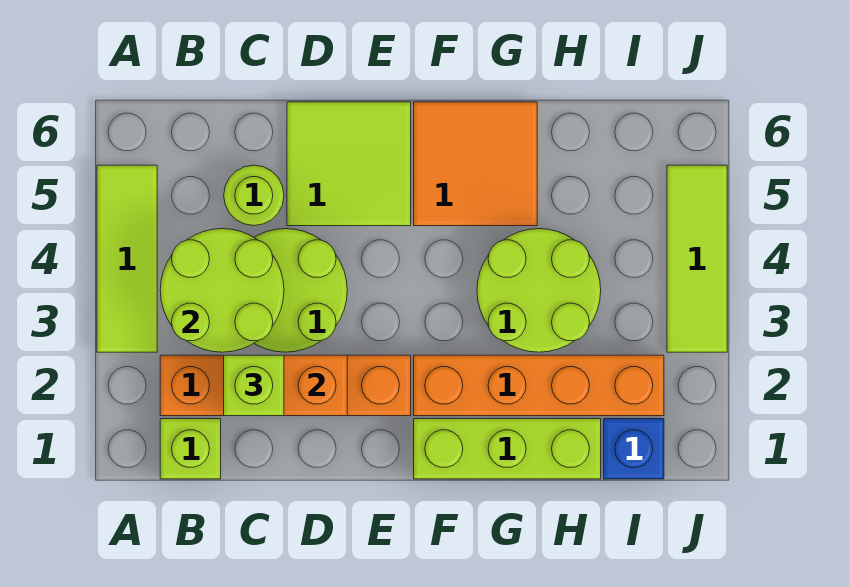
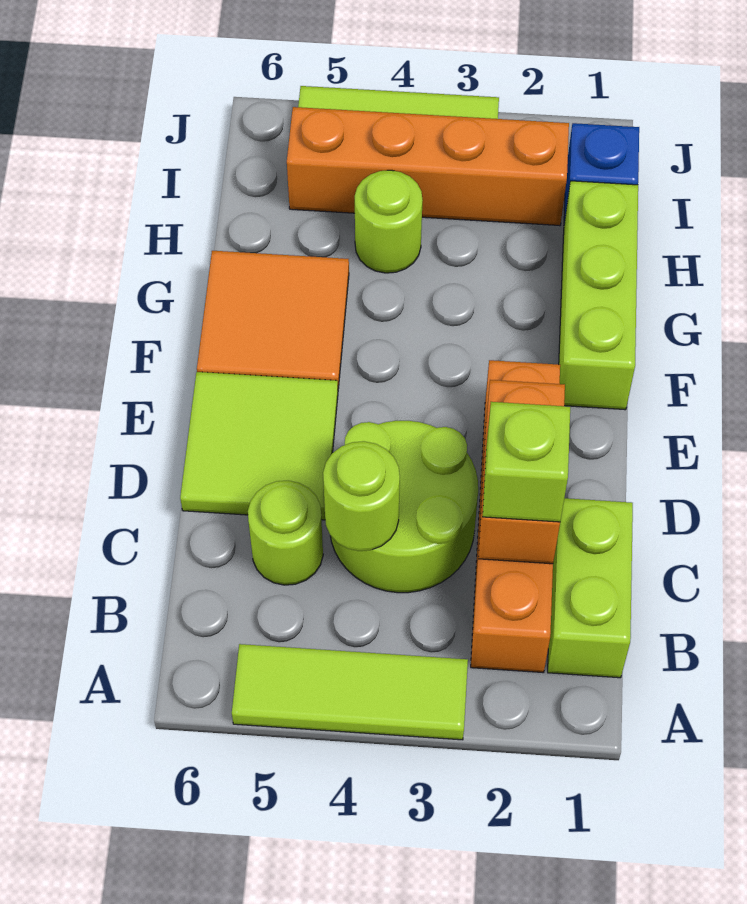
lime 1x1 brick [160,419,221,479] -> lime 1x2 brick [548,498,633,678]
lime 2x2 round brick [160,229,284,352] -> lime 1x1 round brick [323,441,400,551]
orange 1x4 brick [414,355,664,416] -> orange 1x4 brick turned to [287,107,569,226]
lime 2x2 round brick [477,229,601,352] -> lime 1x1 round brick [355,170,423,273]

